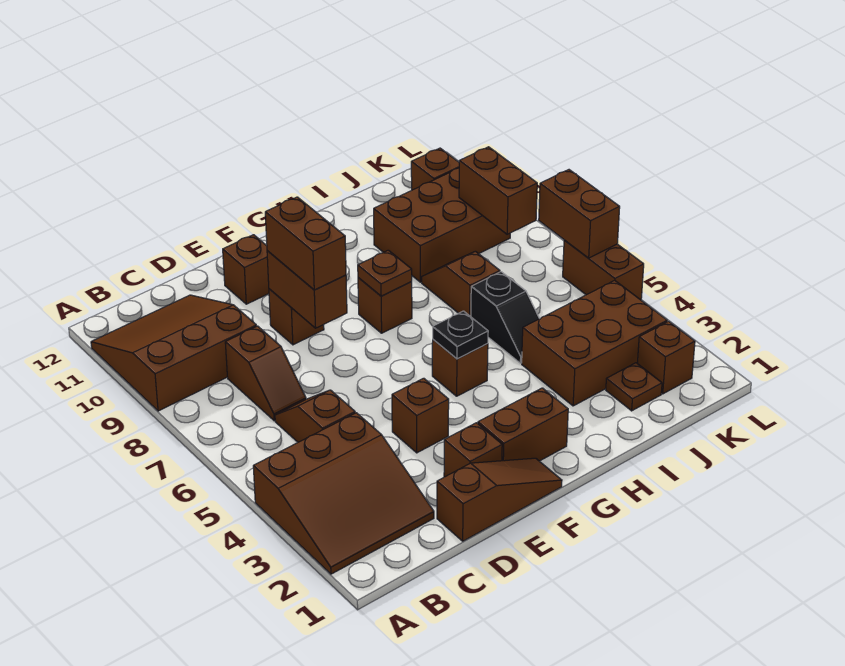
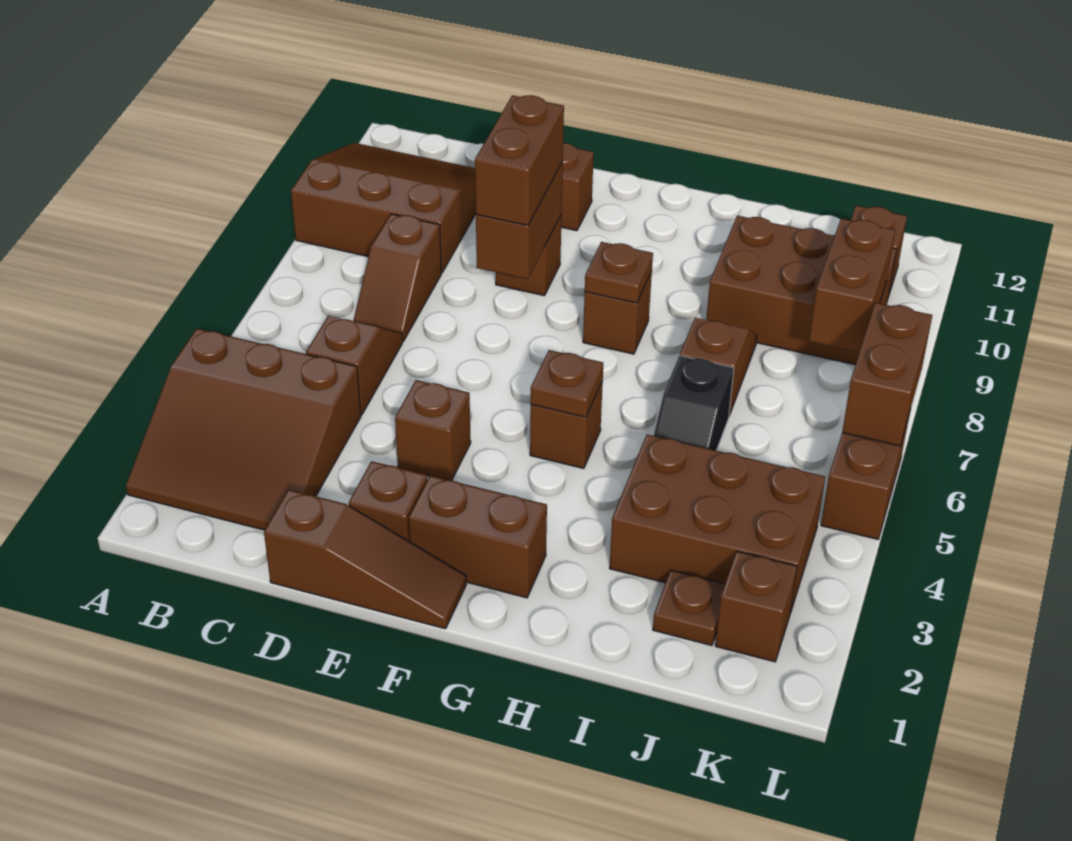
black 1x1 plate [433,311,488,359] -> brown 1x1 plate [531,350,603,417]

